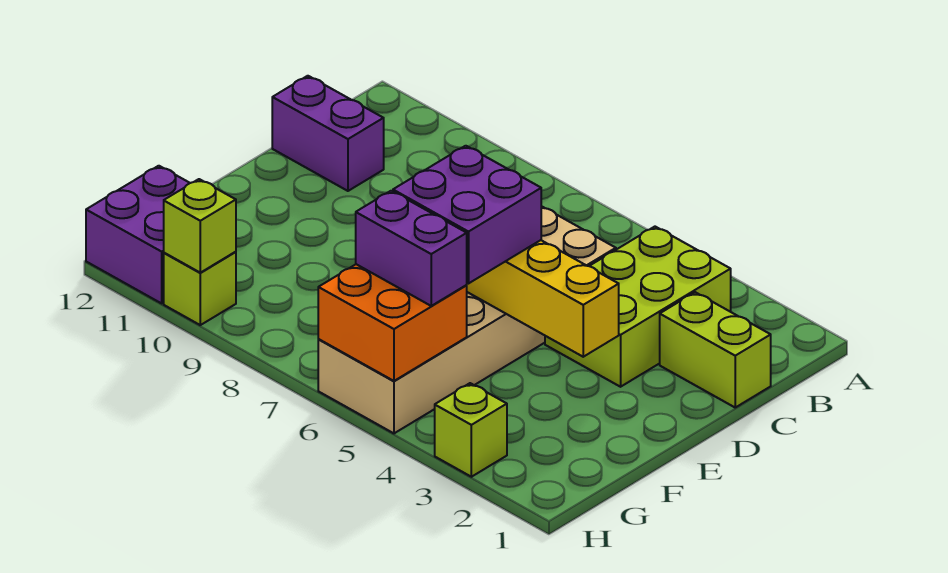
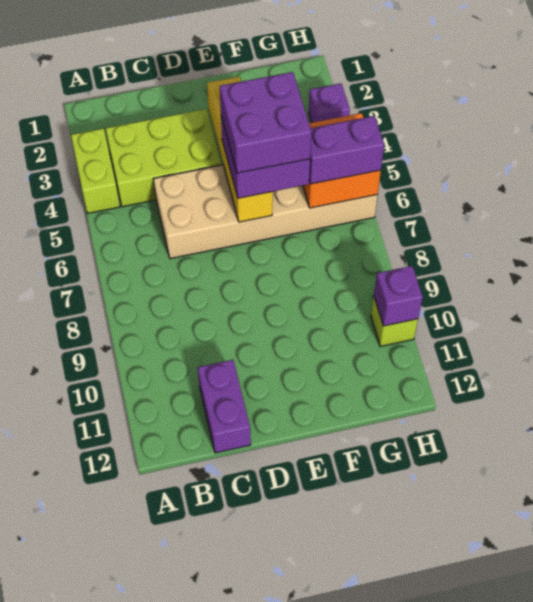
lime 1x2 brick [660,292,771,407] -> lime 1x2 brick moved to [71,128,120,214]
purple 1x2 brick [356,191,467,306] -> purple 1x2 brick turned to [309,116,384,184]
purple 2x2 brick [86,166,189,303] -> purple 2x2 brick moved to [220,72,311,173]
lime 1x1 brick [435,383,507,477] -> purple 1x1 brick [309,83,350,123]
lime 1x1 brick [164,179,236,273] -> purple 1x1 brick [374,266,423,326]

